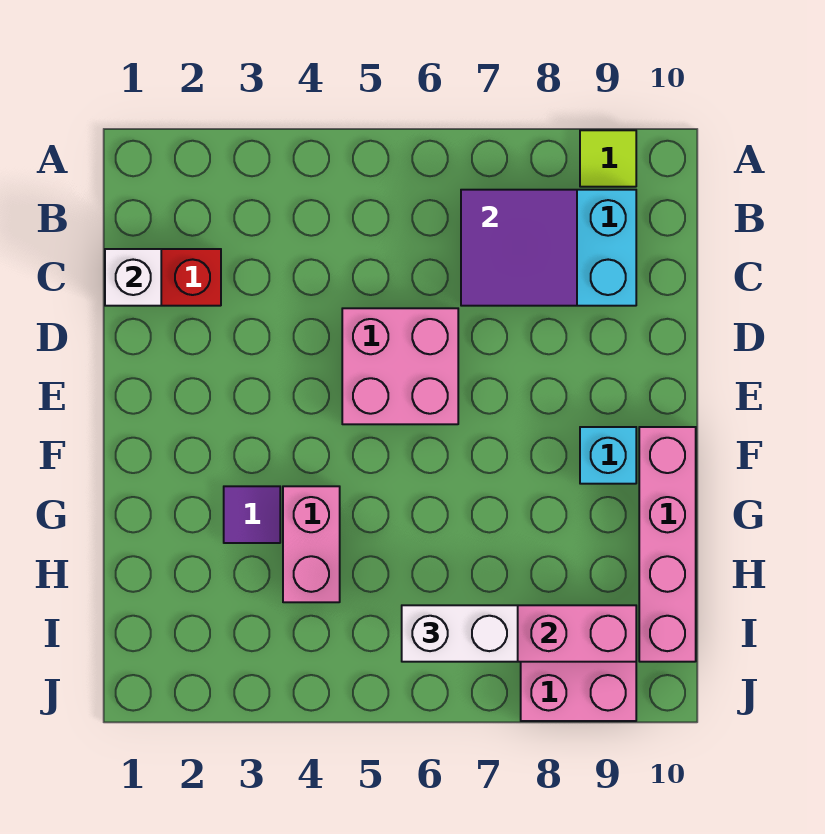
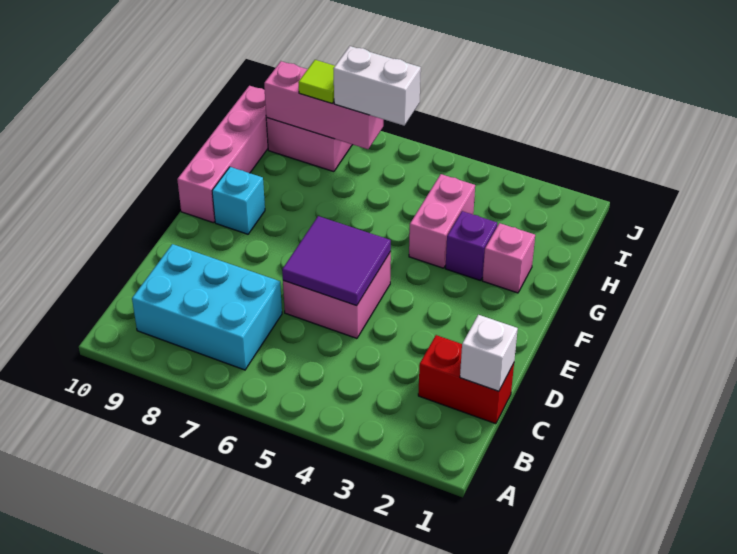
lime 1x1 tile [580,130,636,187] -> lime 1x1 tile moved to [298,60,335,104]
purple 2x2 tile [461,190,577,306] -> purple 2x2 tile moved to [282,216,391,306]
none -> pink 1x1 brick [482,223,535,293]
purple 1x1 tile [224,486,280,543] -> purple 1x1 brick [445,211,497,281]

